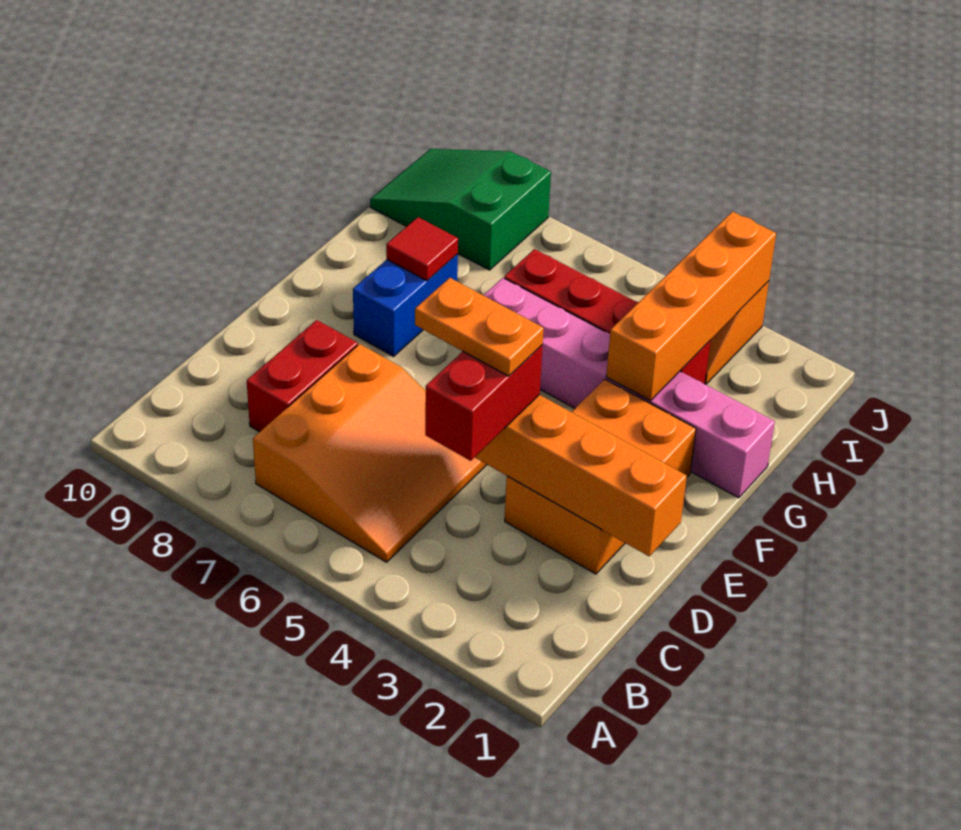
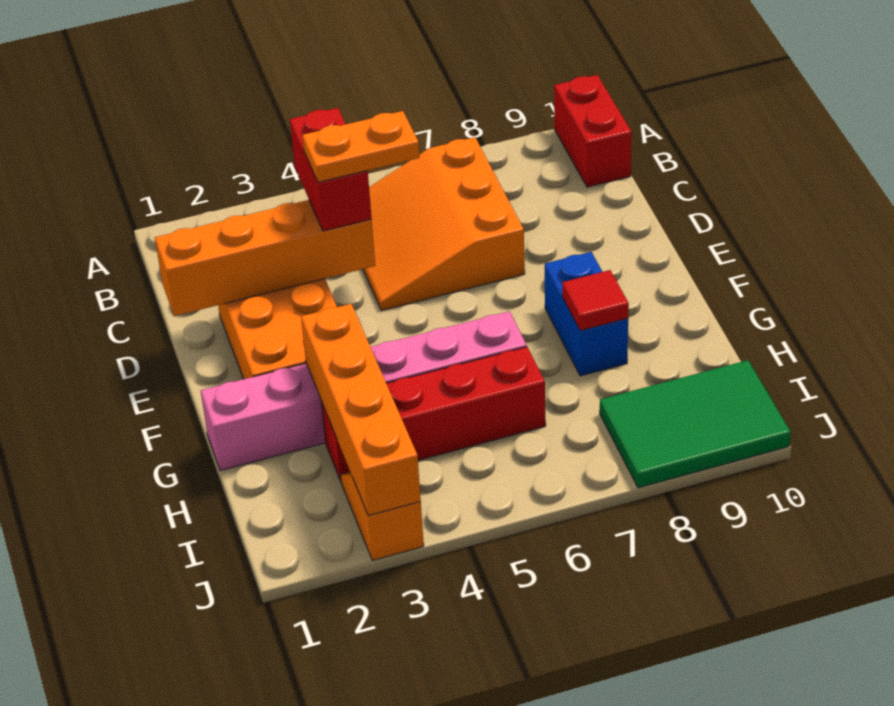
red 1x2 brick [247,320,357,432] -> red 1x2 brick moved to [554,75,632,187]
green 2x3 slope [370,149,551,270] -> green 2x3 tile [600,360,791,488]

